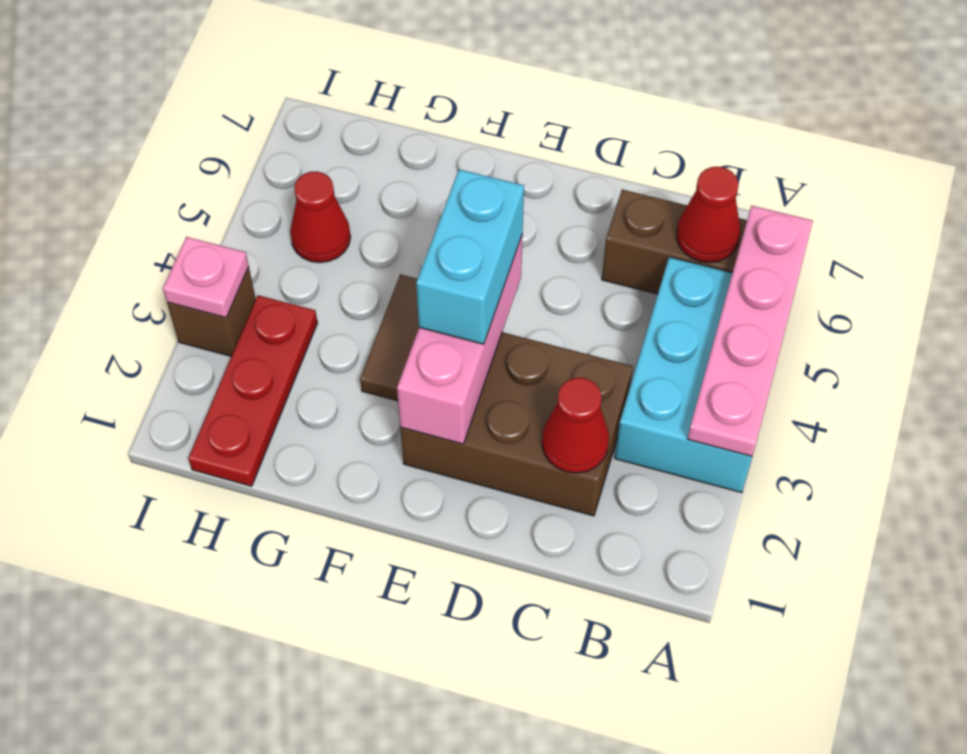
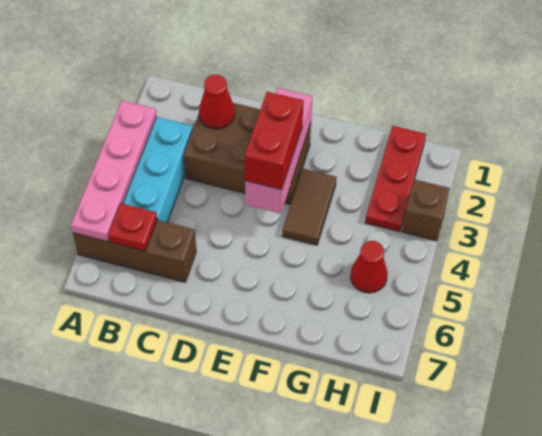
red 1x1 cone [676,167,740,263] -> red 1x1 plate [109,203,157,251]
cyan 1x2 brick [416,169,524,344] -> red 1x2 brick [245,92,303,190]
pink 1x1 plate [163,237,249,318] -> none

